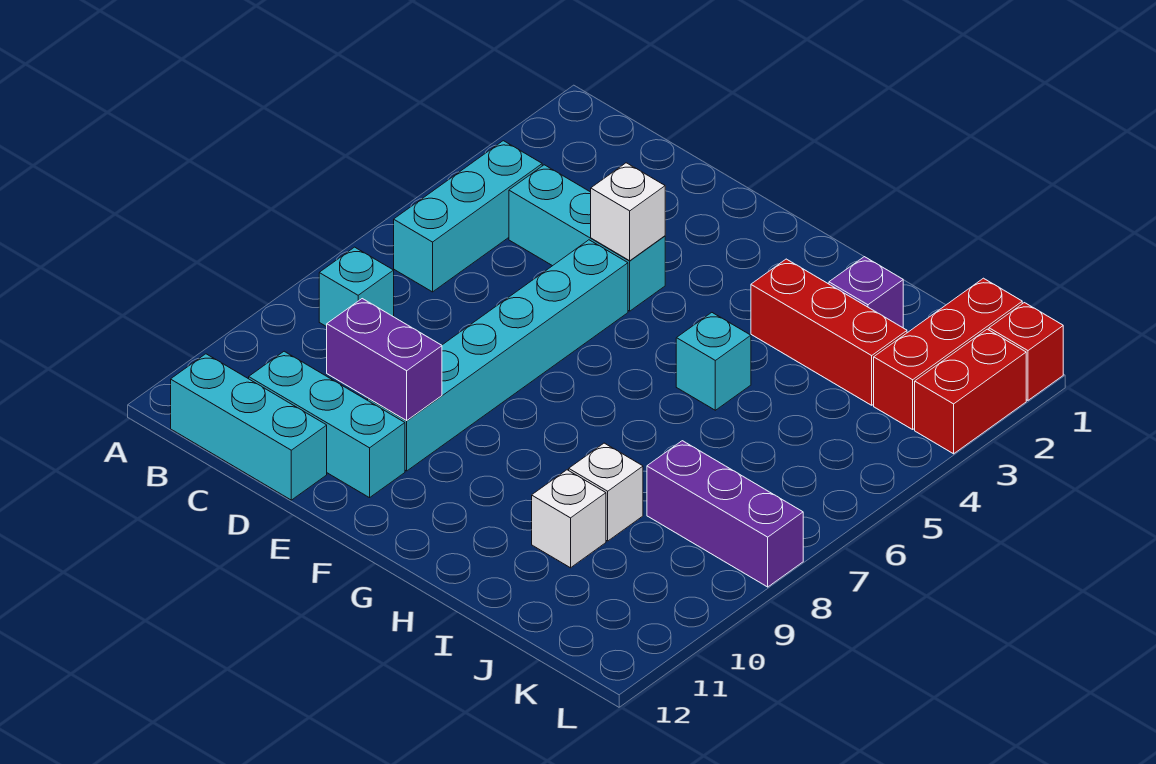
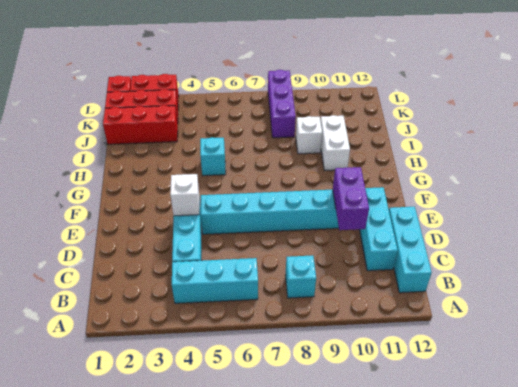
red 1x3 brick [751,259,907,405] -> red 1x3 brick turned to [103,105,178,144]
purple 1x1 brick [829,257,903,328] -> none
white 1x1 brick [532,470,606,568] -> white 1x2 brick [320,115,350,170]

